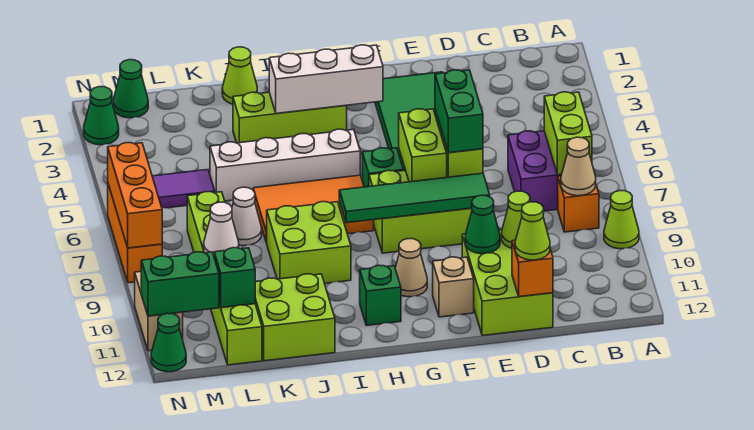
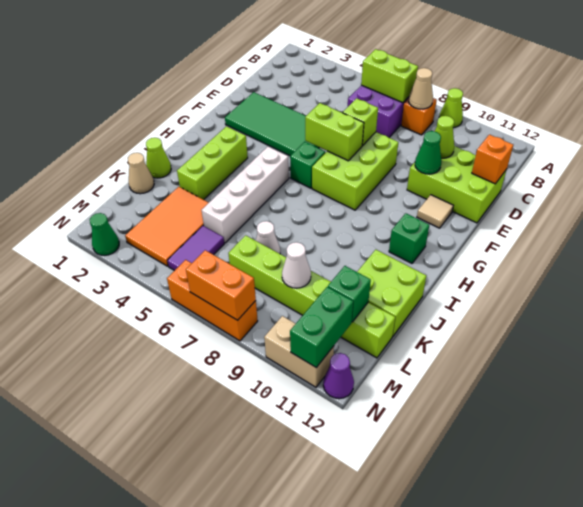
lime 1x1 cone [515,202,550,260] -> none
green 1x2 brick [435,70,483,153] -> none
green 1x4 tile [339,173,490,223] -> none
tan 1x1 brick [433,257,474,317] -> tan 1x1 tile [417,195,453,228]
white 1x3 brick [269,45,383,113] -> none
tan 1x1 cone [395,239,427,297] -> tan 1x1 cone moved to [128,153,154,194]
orange 2x3 tile [253,175,374,243] -> orange 2x3 tile moved to [125,187,209,266]
lime 2x2 brick [267,202,351,283] -> none
green 1x1 cone [113,60,148,118] -> none
orange 1x3 brick [108,143,162,248] -> orange 1x2 brick [186,250,256,320]
green 1x1 cone [151,313,186,372] -> purple 1x1 cone [323,353,354,399]

